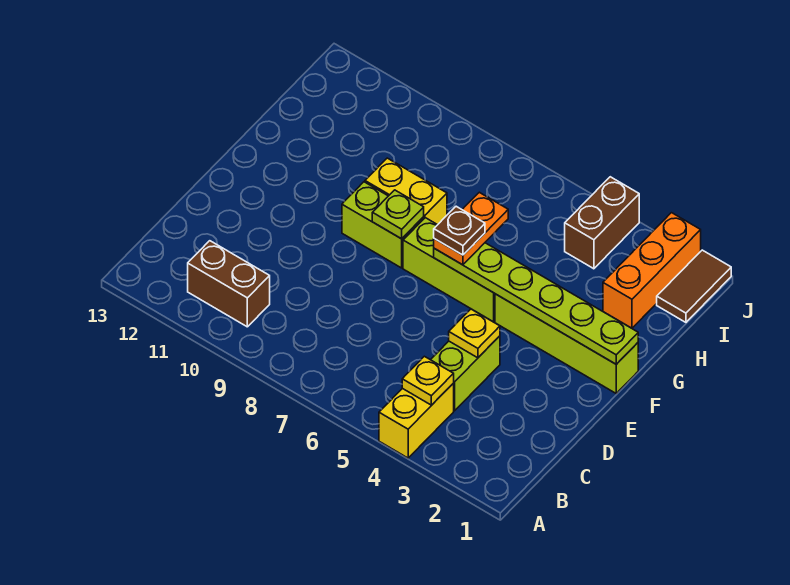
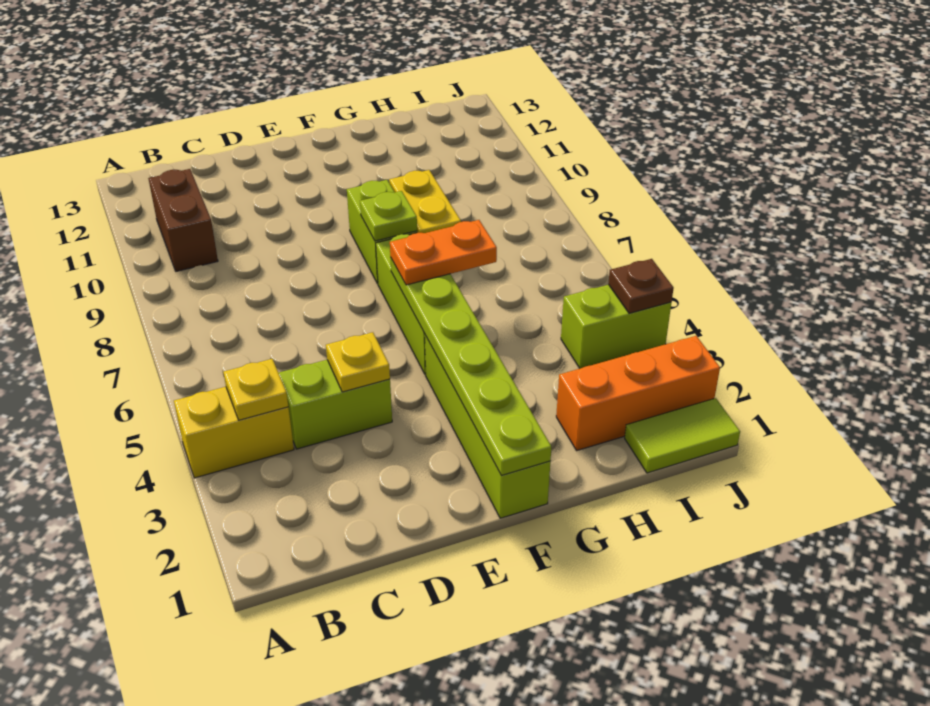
brown 1x1 plate [434,206,485,255] -> brown 1x1 plate moved to [608,259,674,313]
brown 1x2 tile [657,250,731,322] -> lime 1x2 tile [625,398,740,473]
brown 1x2 brick [565,177,639,269] -> lime 1x2 brick [561,285,671,368]

